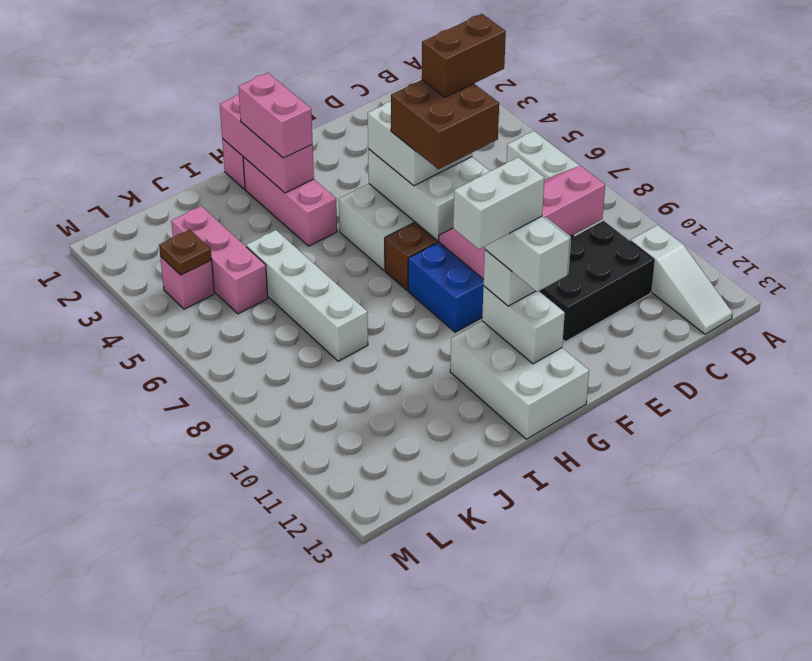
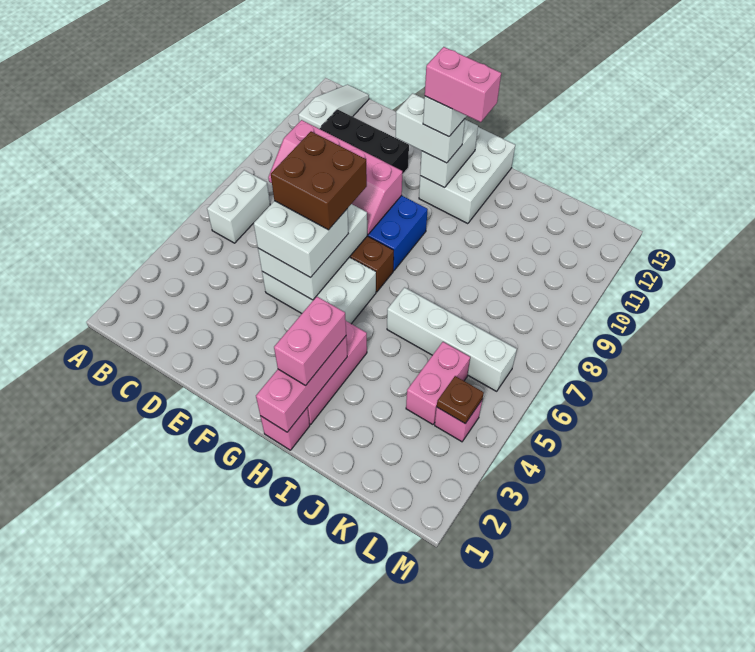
brown 1x2 brick [422,14,506,97] -> none
white 1x2 brick [453,157,544,249] -> pink 1x2 brick [425,47,501,122]
white 1x4 brick [246,230,368,361] -> white 1x4 brick turned to [387,287,517,391]
pink 1x3 brick [171,206,268,314] -> pink 1x2 brick [406,342,470,424]

